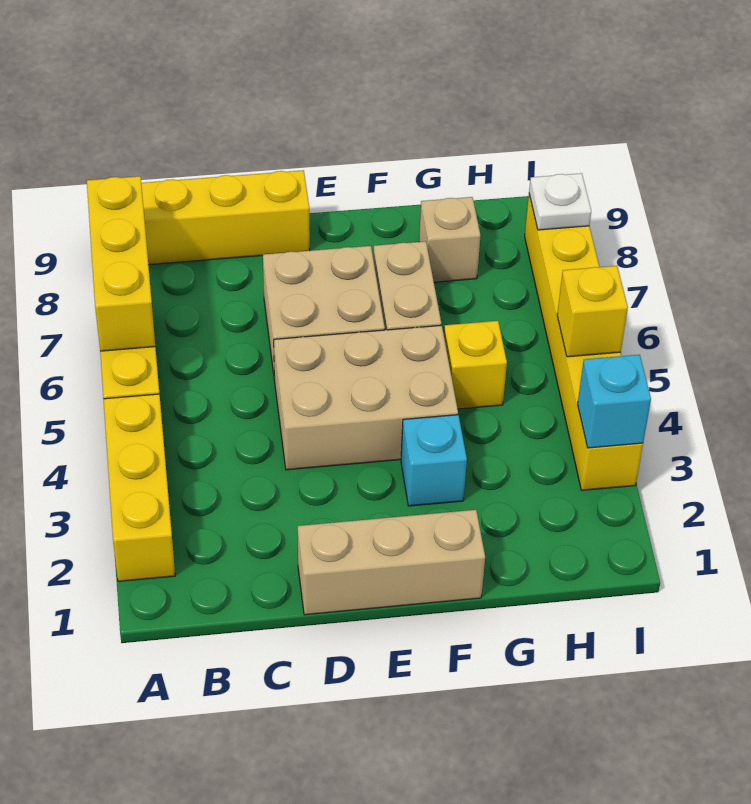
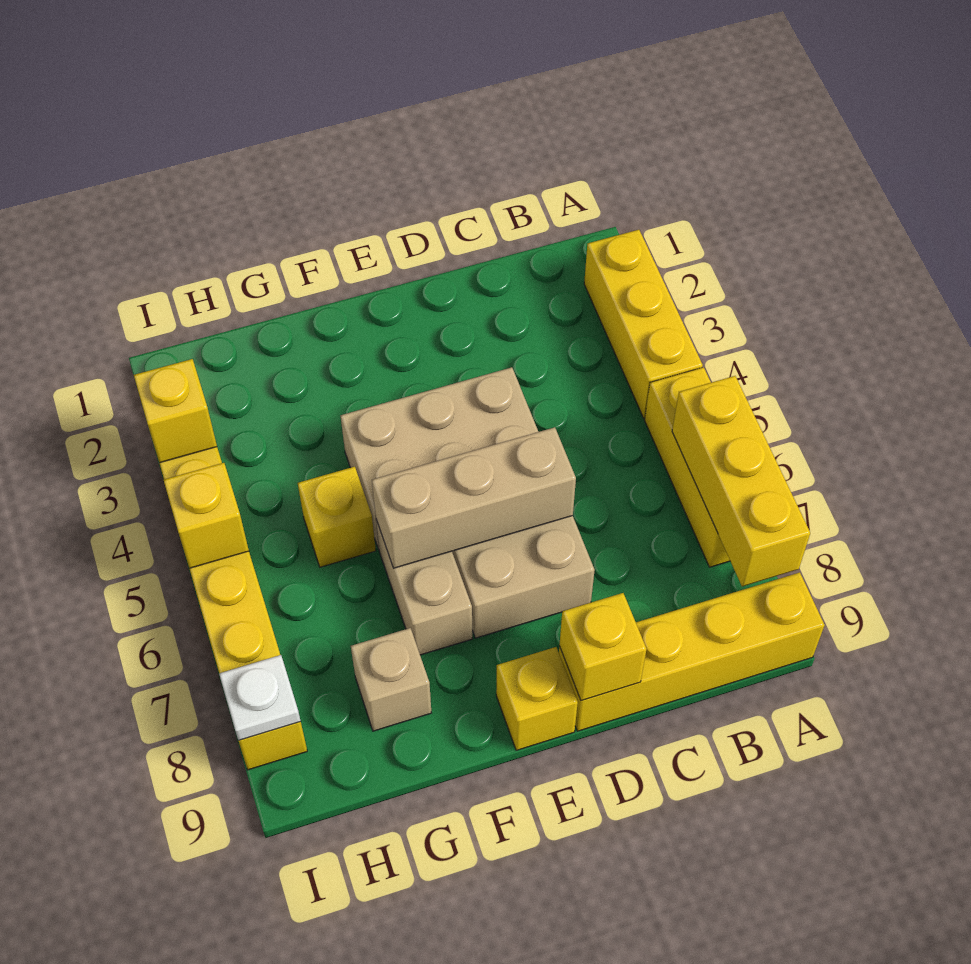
tan 1x3 brick [298,510,485,615] -> tan 1x3 brick moved to [372,427,576,568]
none -> yellow 1x1 brick [559,593,647,701]
none -> yellow 1x1 brick [496,647,578,750]
cyan 1x1 brick [401,415,467,506] -> none
cyan 1x1 brick [578,355,651,448] -> yellow 1x1 brick [134,359,217,463]

